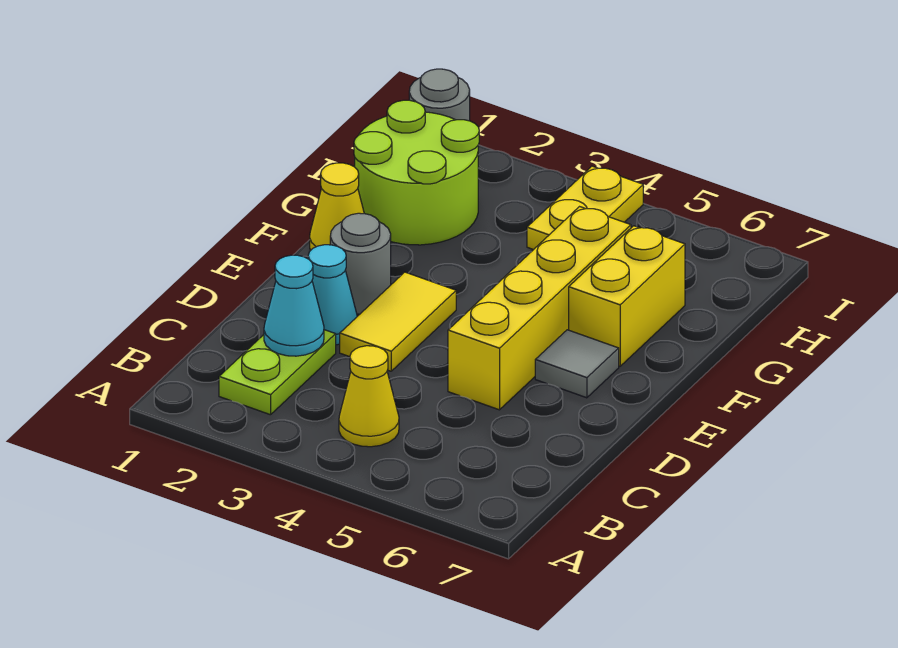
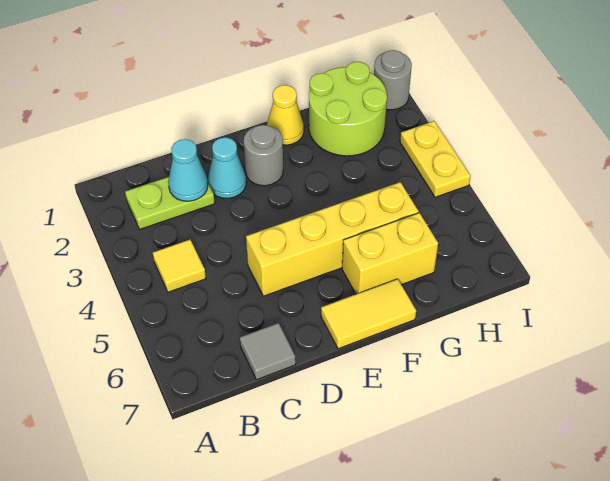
yellow 1x1 cone [339,346,399,447] -> yellow 1x1 tile [153,240,206,292]
yellow 1x2 tile [340,272,456,371] -> yellow 1x2 tile moved to [321,279,416,349]
grey 1x1 tile [535,330,619,398] -> grey 1x1 tile moved to [240,323,296,380]
yellow 1x2 plate [527,166,643,250] -> yellow 1x2 plate turned to [400,121,471,197]

